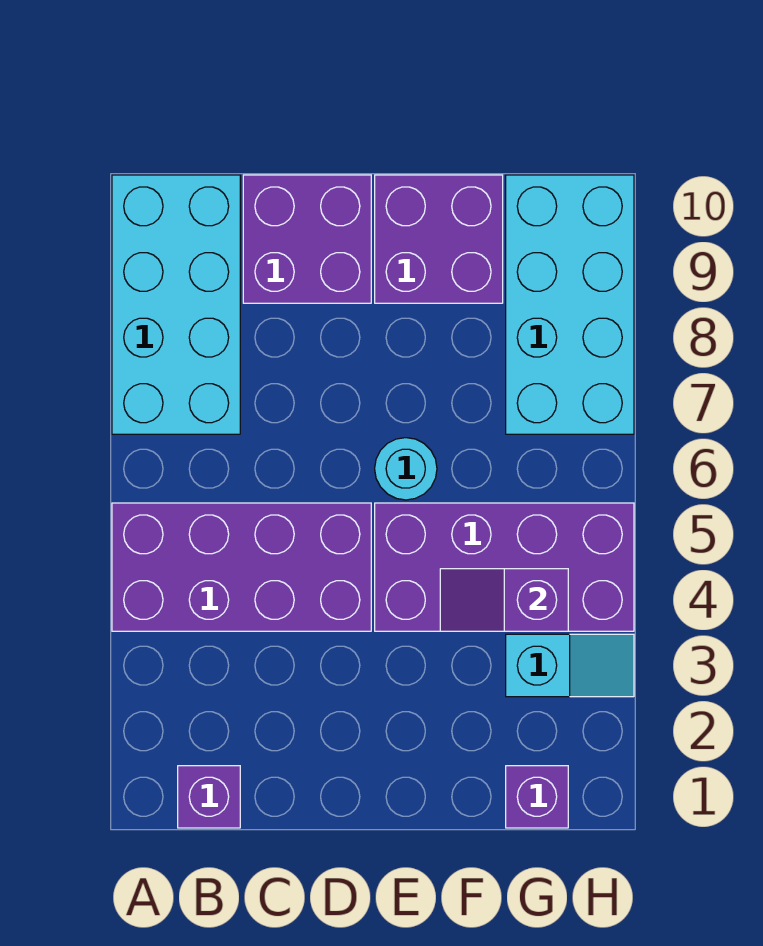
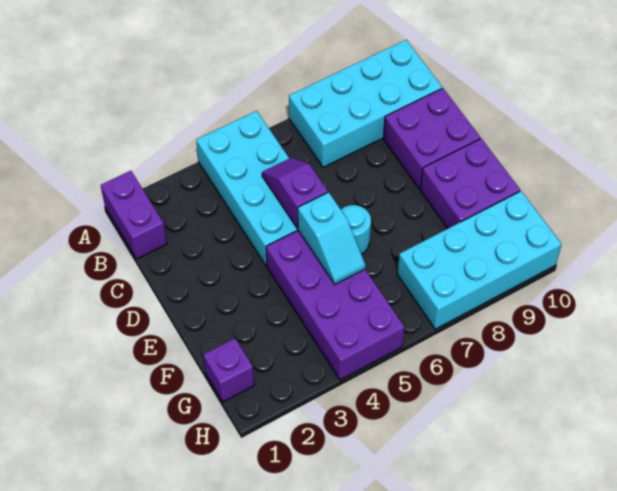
purple 2x4 brick [112,503,371,631] -> cyan 2x4 brick [196,111,298,266]
purple 1x1 brick [178,766,240,828] -> purple 1x2 brick [101,171,167,259]
purple 1x2 slope [440,569,568,631] -> purple 1x2 slope moved to [262,157,328,229]
cyan 1x2 slope [506,634,634,697] -> cyan 1x2 slope moved to [298,192,365,284]

